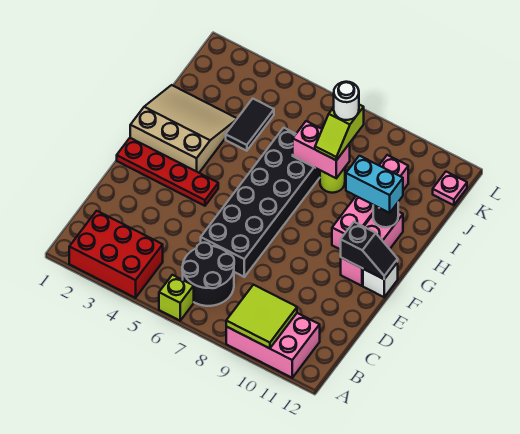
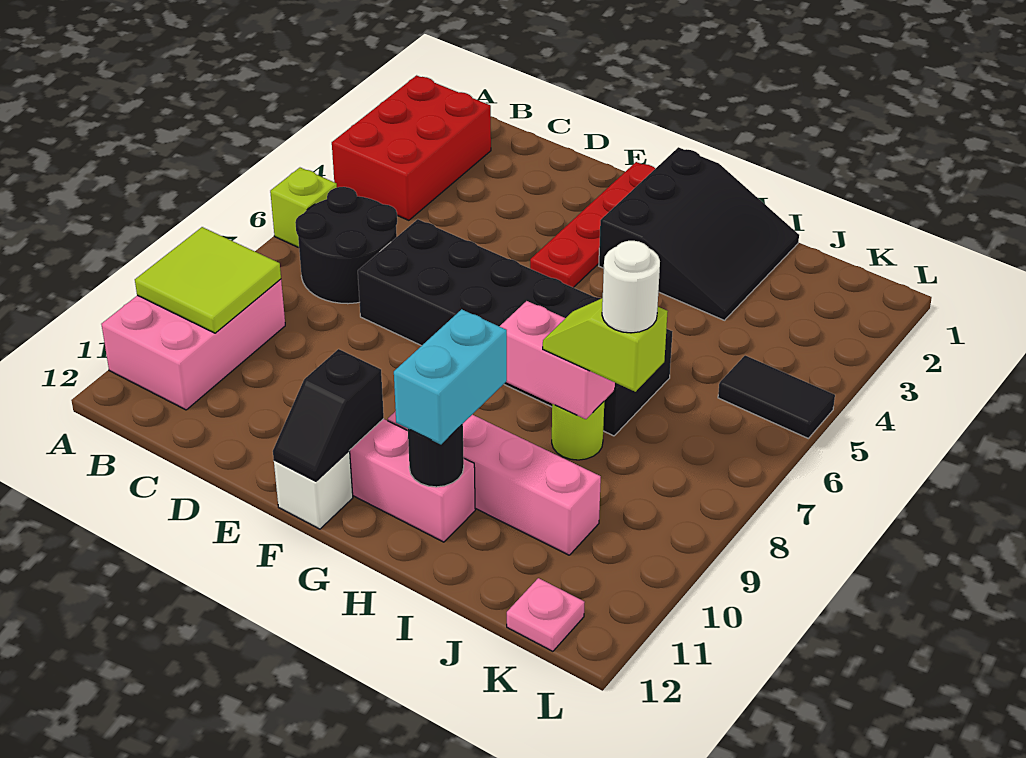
tan 3x3 slope [130,85,237,173] -> black 3x3 slope [599,147,799,320]
black 1x2 tile [226,99,274,151] -> black 1x2 tile moved to [718,355,835,438]
pink 1x2 brick [293,121,350,178] -> pink 1x2 brick turned to [500,301,615,419]

